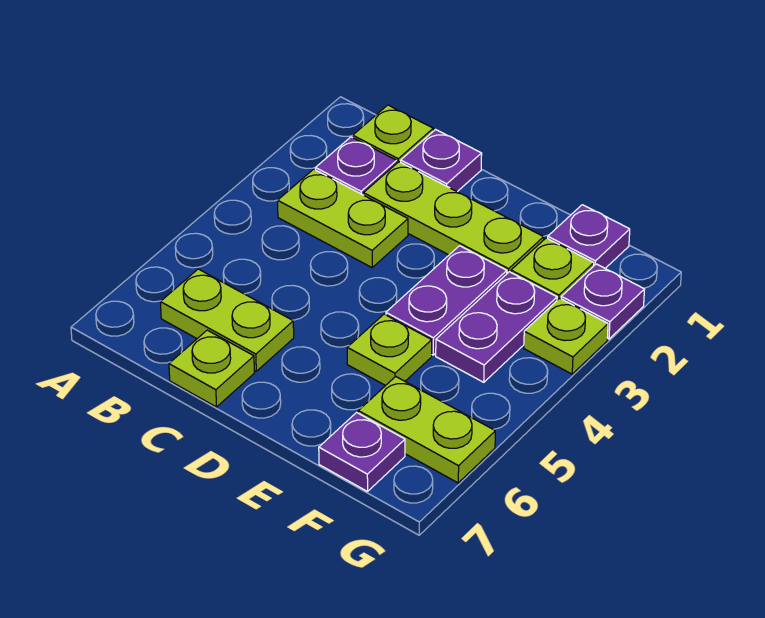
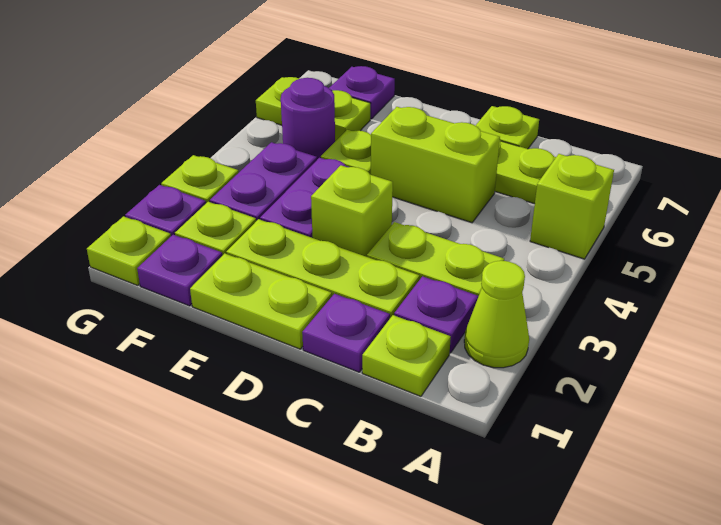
none -> lime 1x1 cone [464,261,529,368]
none -> lime 1x1 brick [530,154,614,259]
none -> lime 1x2 brick [371,107,500,223]
none -> lime 1x2 plate [190,253,332,349]
none -> lime 1x1 brick [311,165,393,257]
none -> purple 1x1 round brick [281,78,335,159]
none -> lime 1x1 plate [87,216,171,285]

